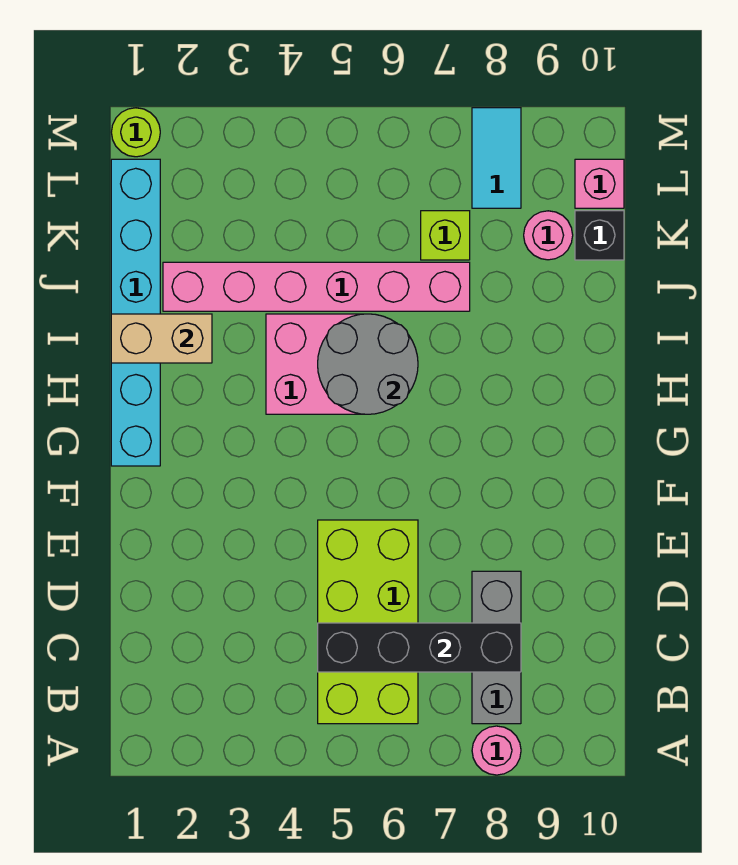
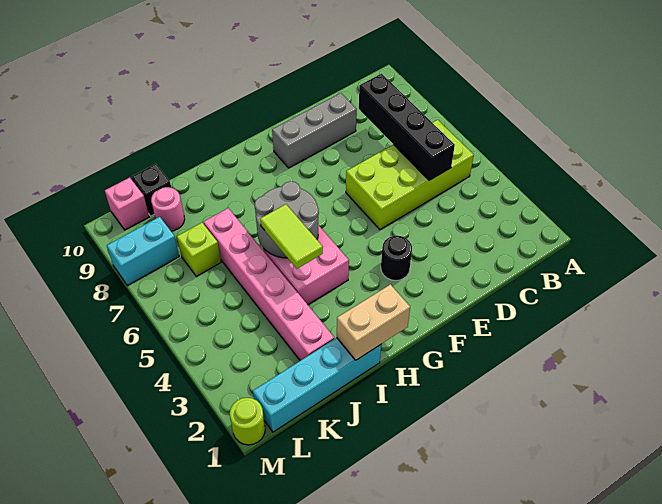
pink 1x1 round brick [472,726,521,775] -> none
grey 1x3 brick [472,571,521,724] -> grey 1x3 brick moved to [272,93,357,168]
none -> black 1x1 round brick [381,236,412,281]
cyan 1x6 brick [111,159,160,466] -> cyan 1x4 brick [253,338,381,432]
tan 1x2 brick [111,314,212,363] -> tan 1x2 brick turned to [337,284,410,360]
none -> lime 1x2 tile [260,204,323,269]
cyan 1x2 tile [472,108,521,208] -> cyan 1x2 brick [107,217,179,286]

